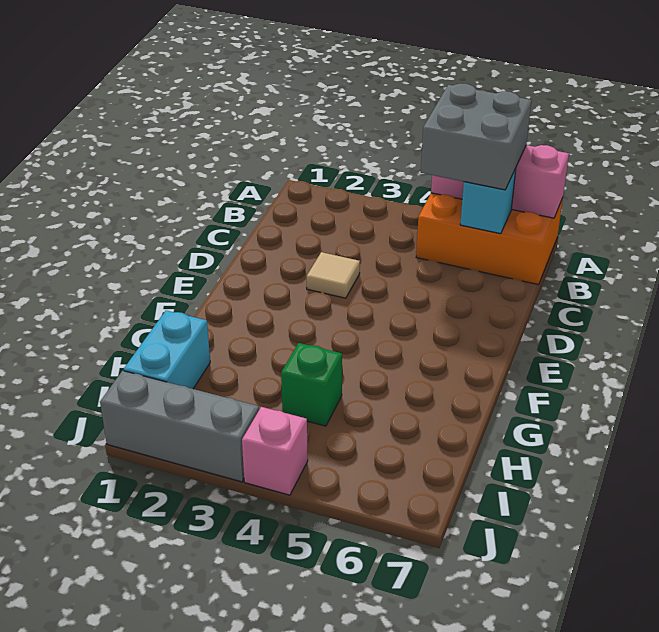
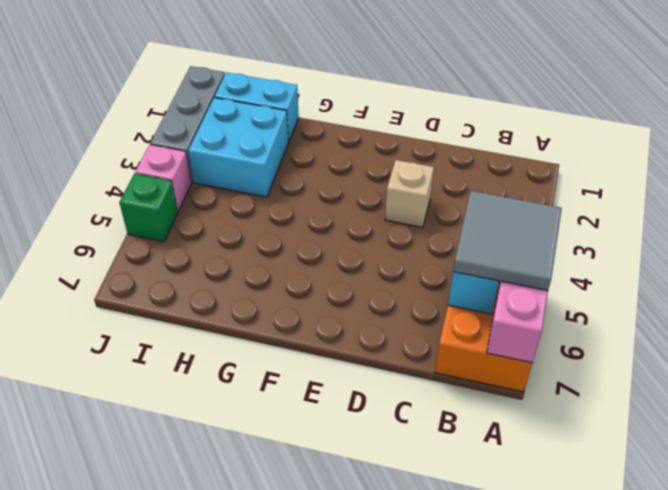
grey 2x2 brick [421,84,531,190] -> grey 2x2 tile [453,191,562,291]
tan 1x1 tile [307,252,360,298] -> tan 1x1 brick [385,160,434,227]
none -> cyan 2x2 brick [188,98,288,197]
green 1x1 brick [281,343,342,426] -> green 1x1 brick moved to [119,174,178,242]

